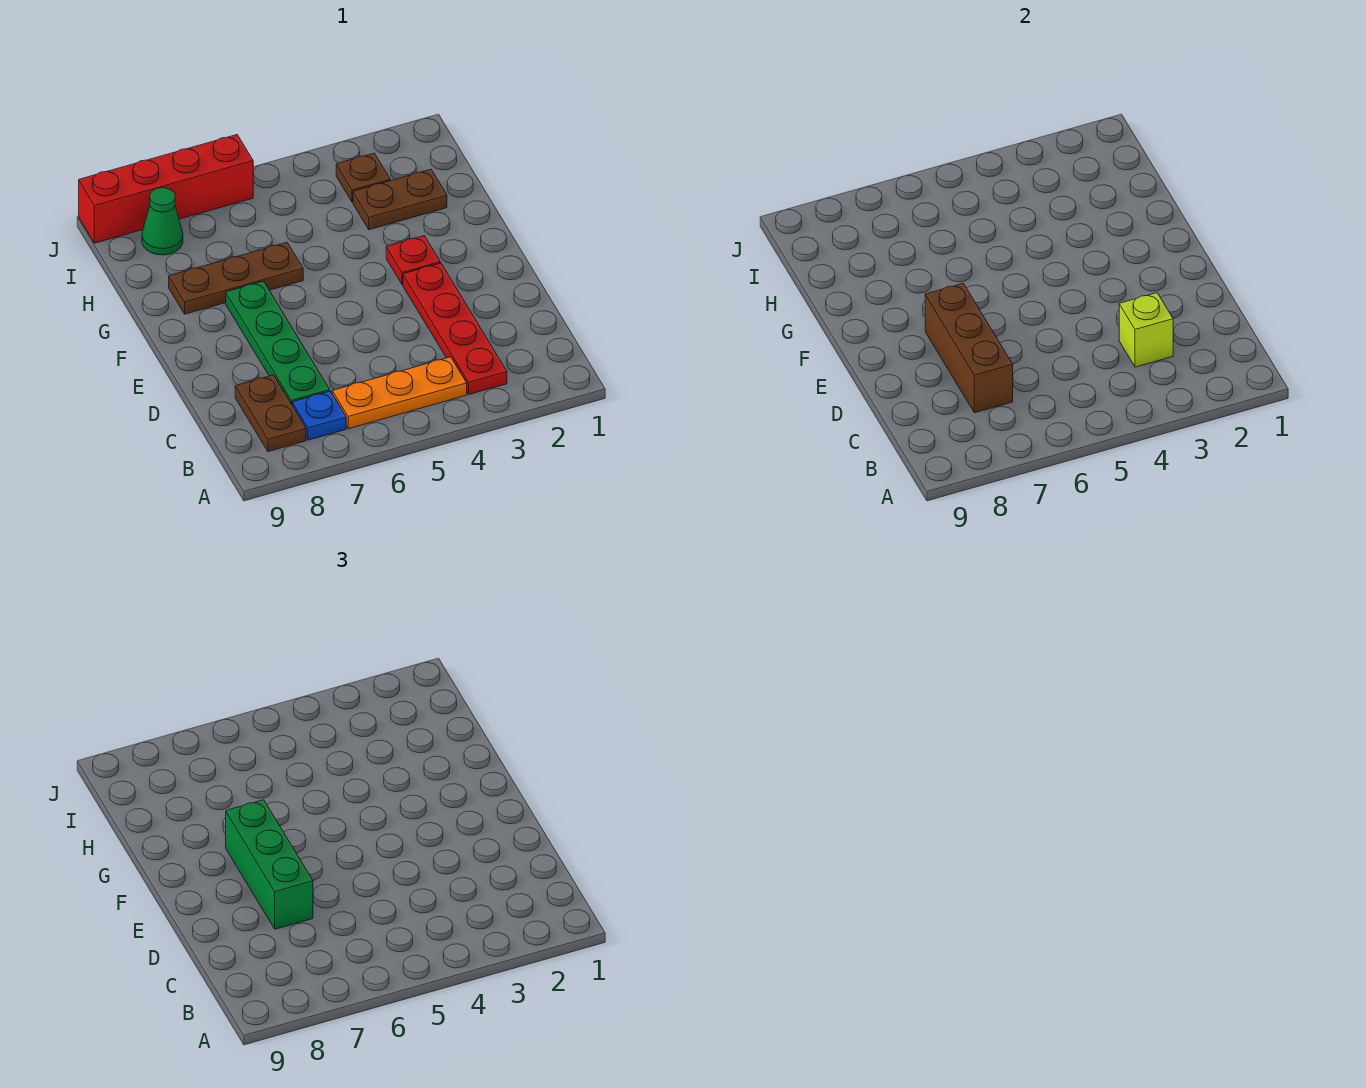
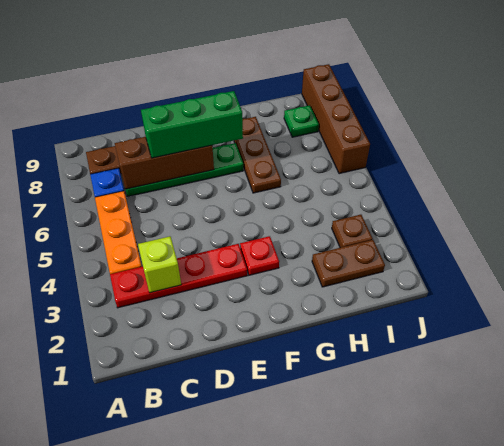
brown 1x2 plate [353,169,447,230] -> brown 1x2 plate turned to [312,240,385,287]
green 1x1 cone [142,188,183,255] -> green 1x1 plate [284,105,319,137]
red 1x4 brick [79,135,253,243] -> brown 1x4 brick [302,64,370,174]

